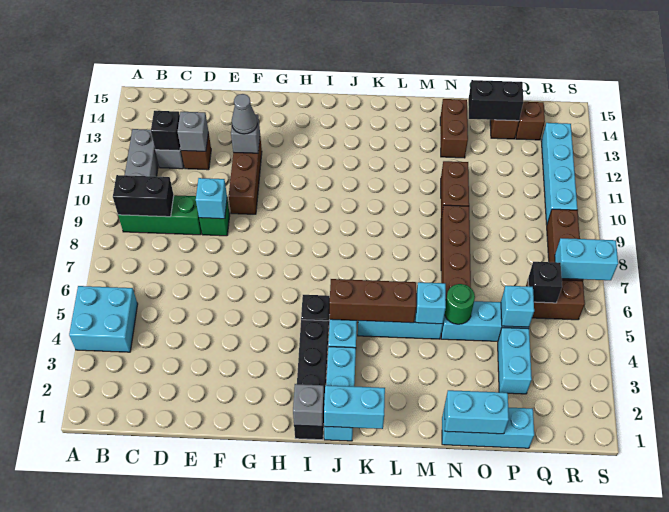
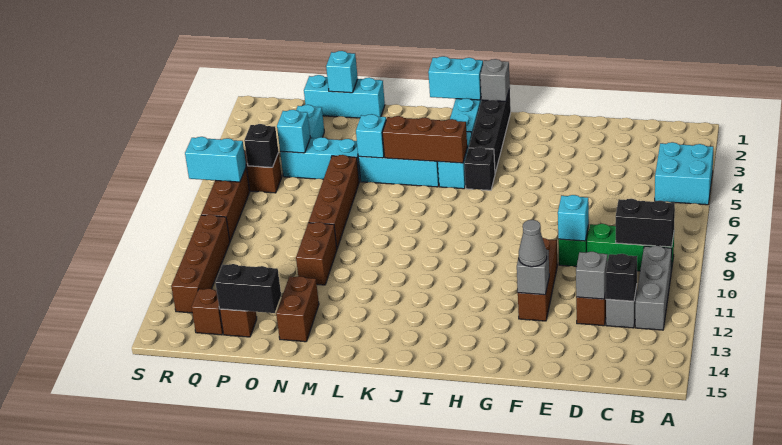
cyan 1x2 brick [445,390,509,434] -> cyan 1x1 brick [326,51,358,93]
green 1x1 round brick [445,284,475,324] -> none
cyan 1x4 brick [541,123,577,225] -> brown 1x4 brick [171,215,230,313]

